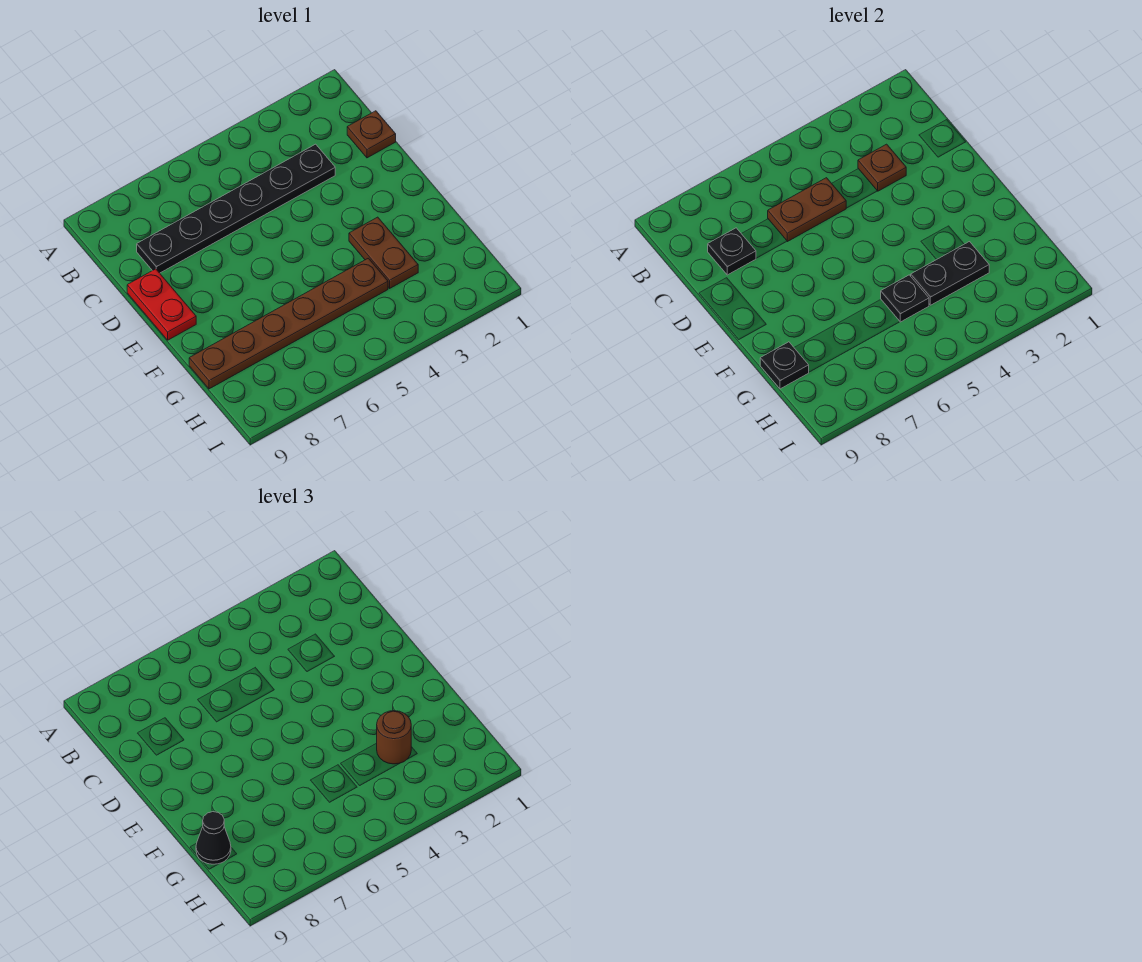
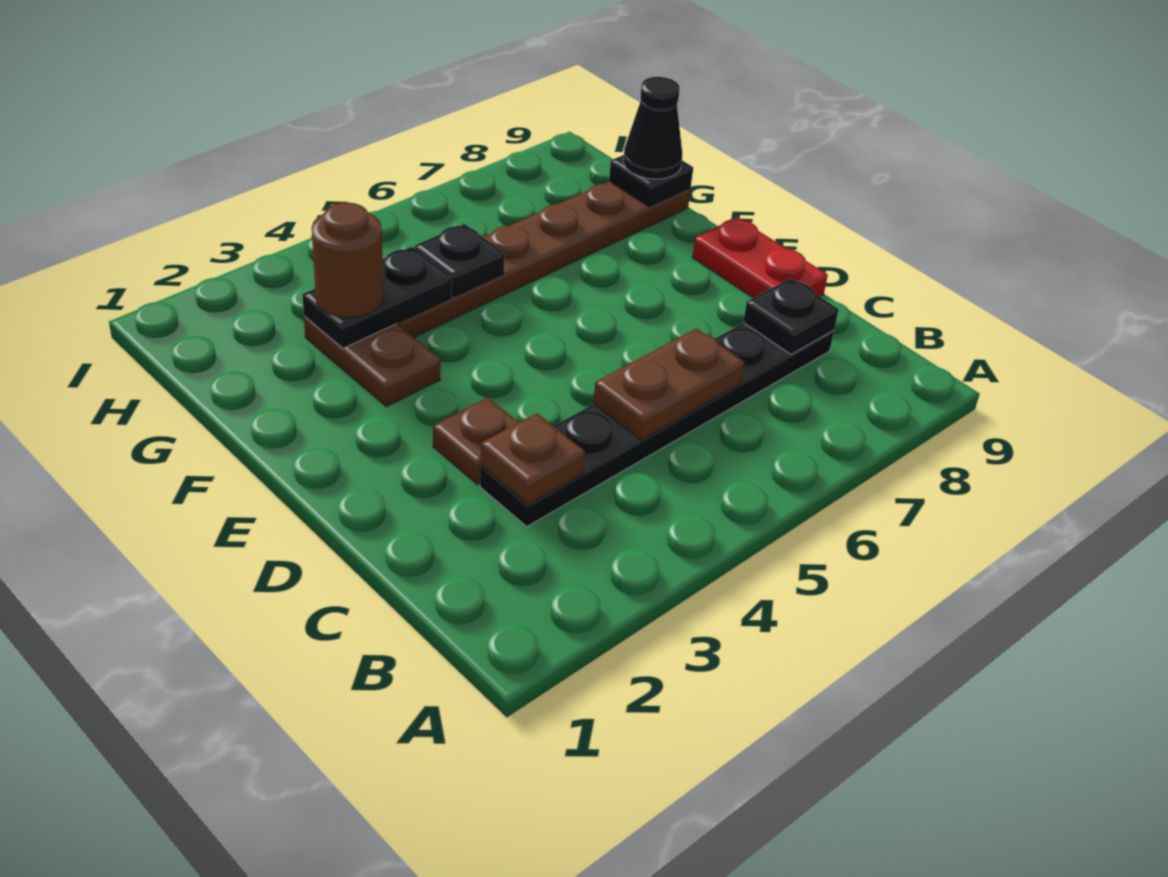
brown 1x1 plate [347,111,396,158] -> brown 1x1 plate moved to [433,397,519,485]

